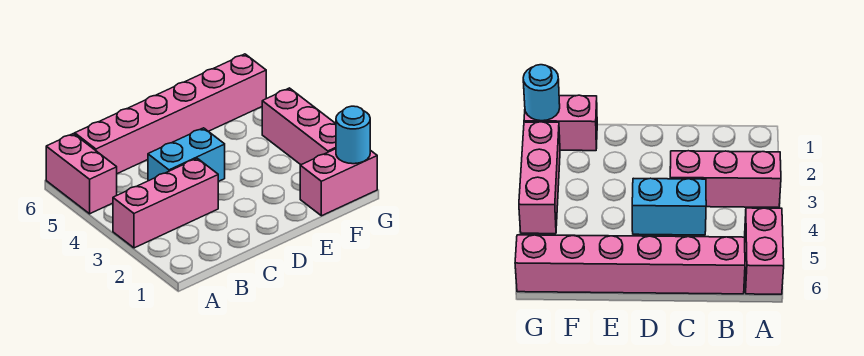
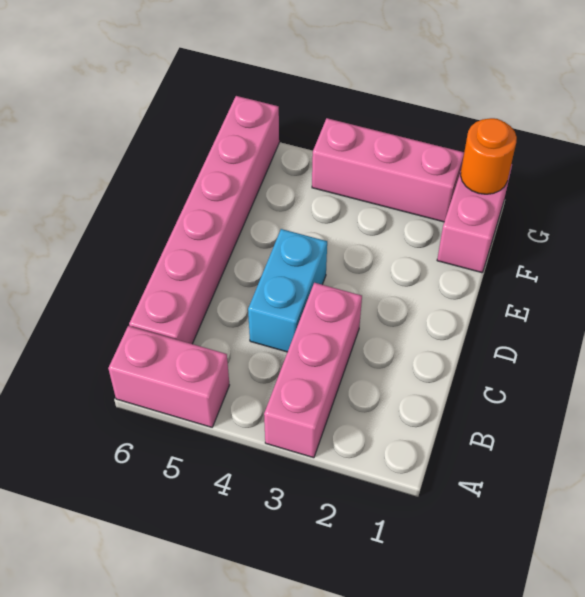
cyan 1x1 round brick [336,106,370,164] -> orange 1x1 round brick [461,118,517,194]

